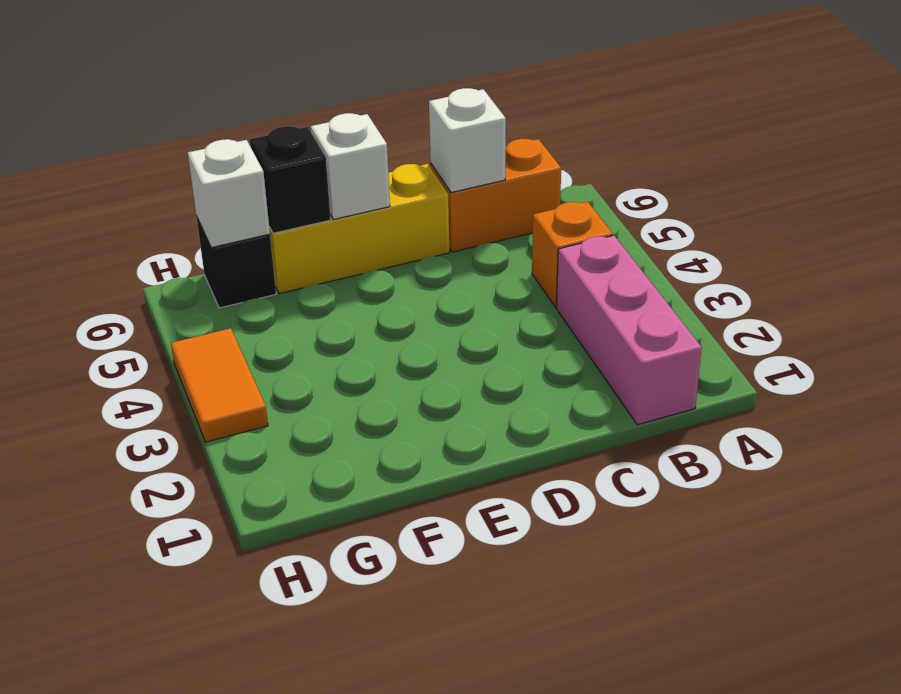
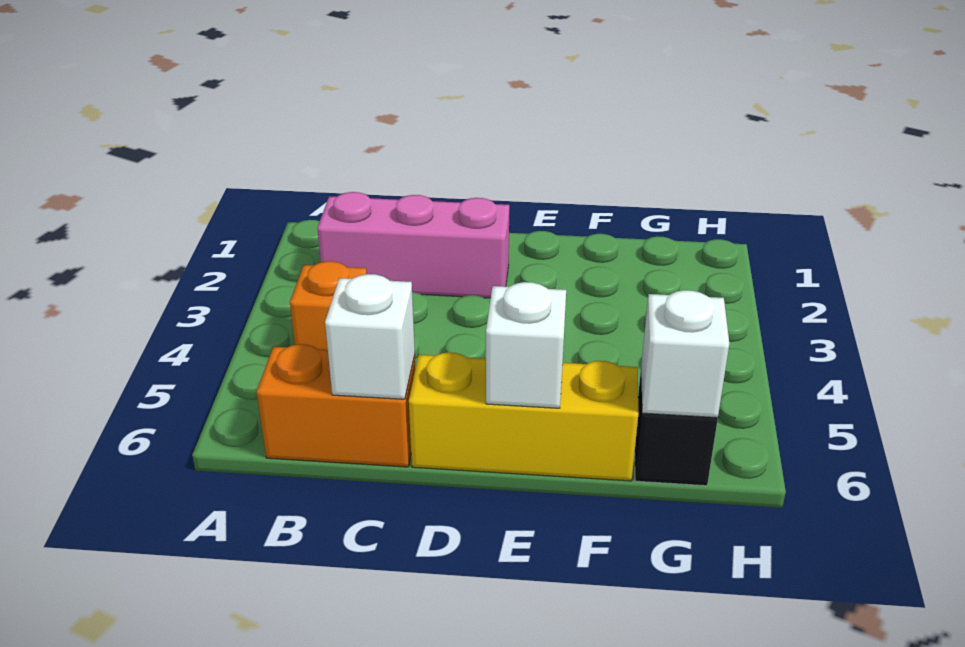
pink 1x3 brick [557,235,702,425] -> pink 1x3 brick turned to [317,192,509,298]
black 1x1 brick [250,126,331,233] -> none
orange 1x2 tile [171,328,268,442] -> none

